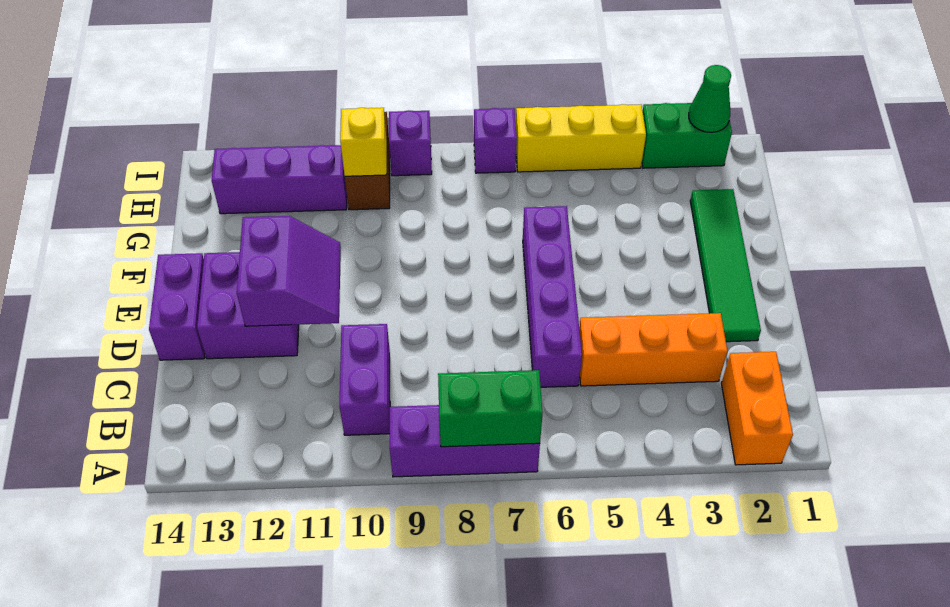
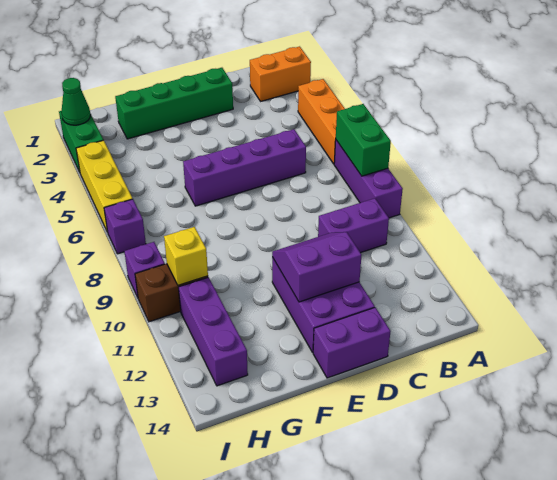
orange 1x3 brick [579,313,727,386] -> orange 1x3 brick moved to [298,79,345,164]
green 1x4 tile [690,189,761,342] -> green 1x4 brick [115,68,233,139]
purple 2x2 brick [197,252,299,359] -> purple 2x3 brick [272,257,375,353]

